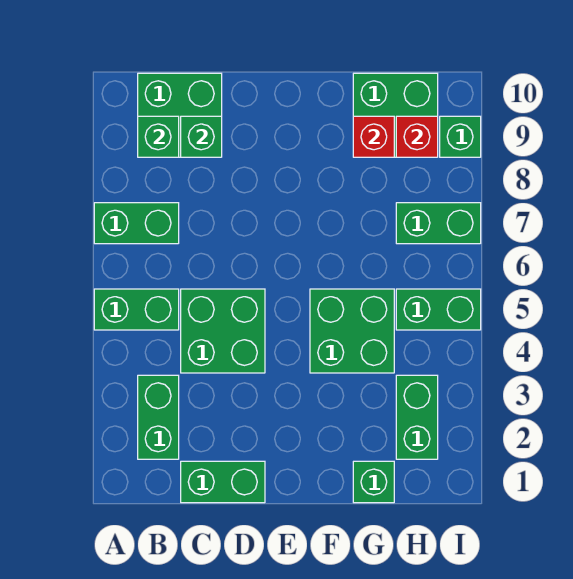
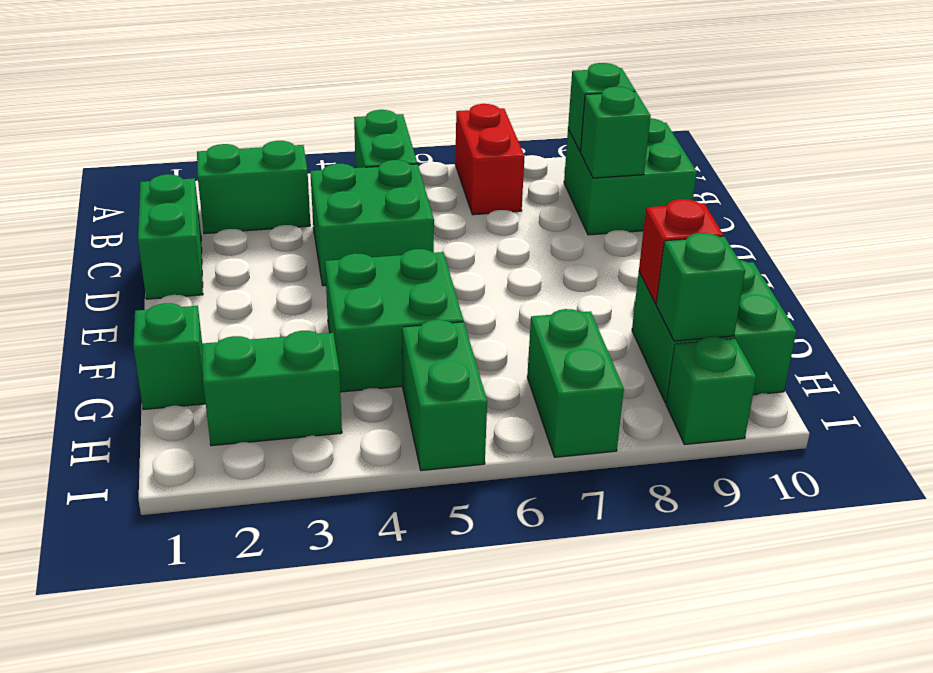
green 1x2 brick [94,203,179,244] -> red 1x2 brick [455,104,525,215]
red 1x1 brick [396,116,438,157] -> green 1x1 brick [656,233,745,341]

